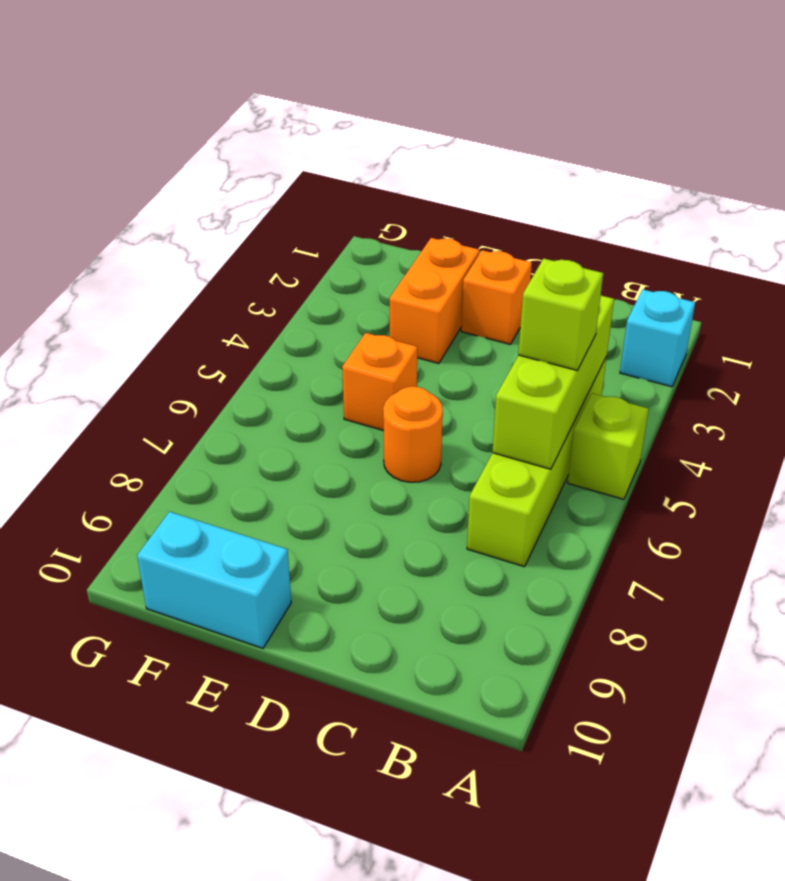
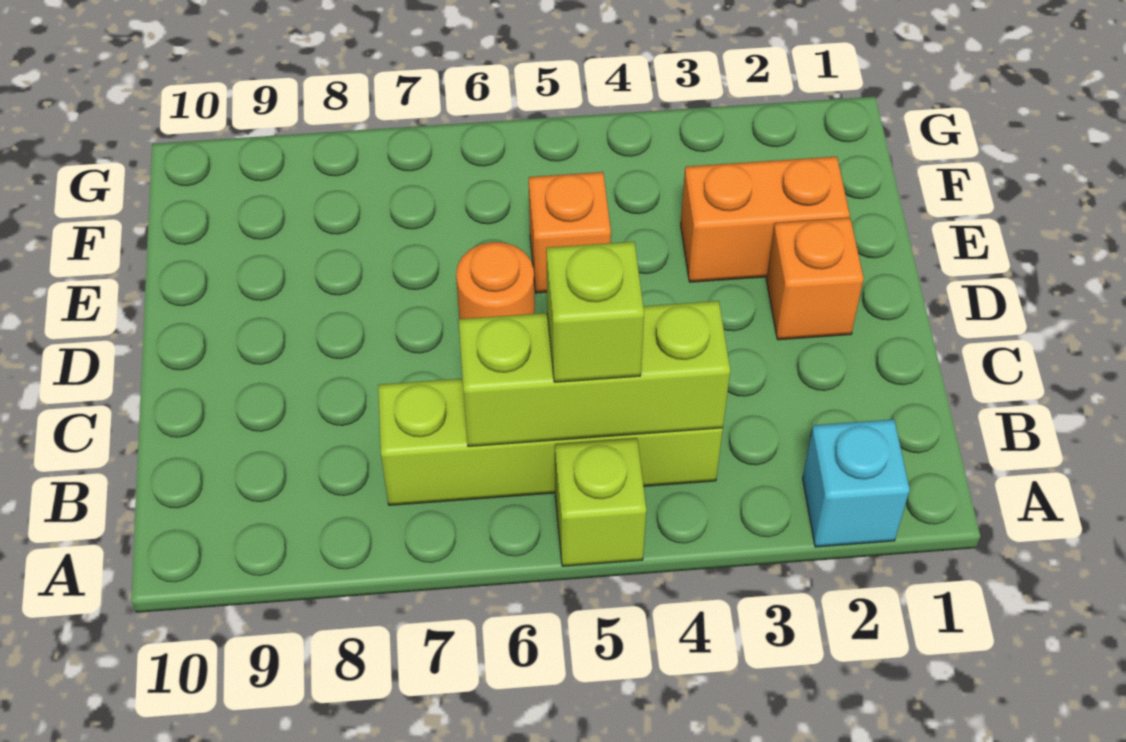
cyan 1x2 brick [137,512,291,648] -> none

